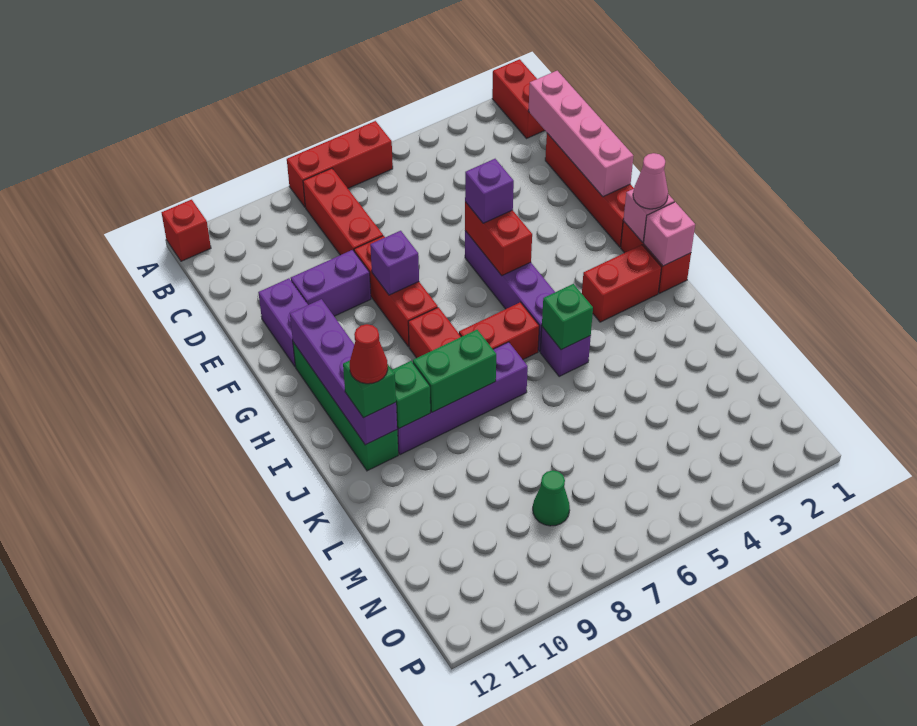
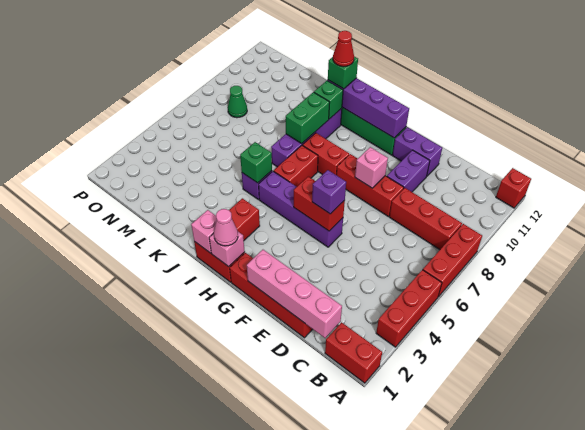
none -> red 1x3 brick [376,270,442,347]
purple 1x1 brick [370,231,419,295] -> pink 1x1 brick [355,147,388,188]

